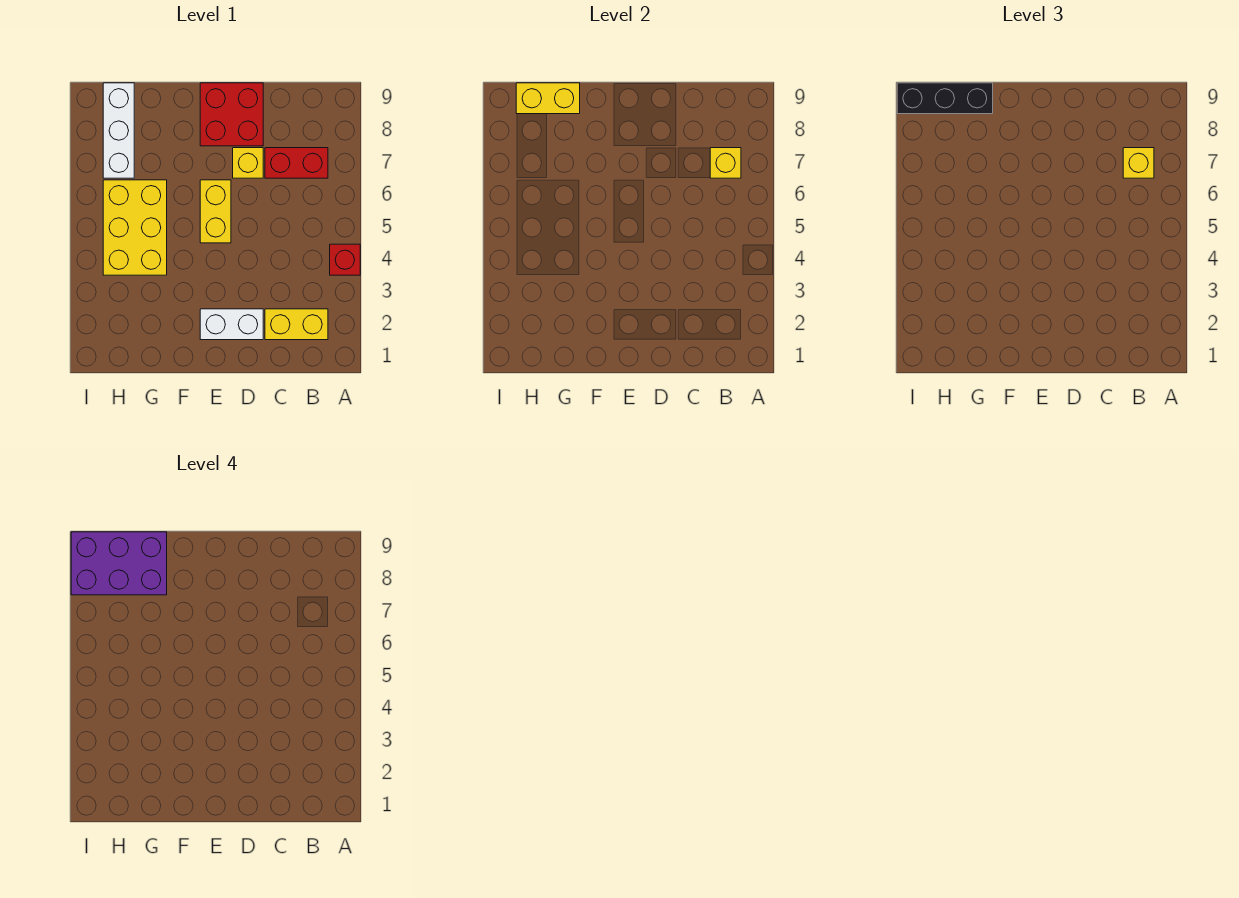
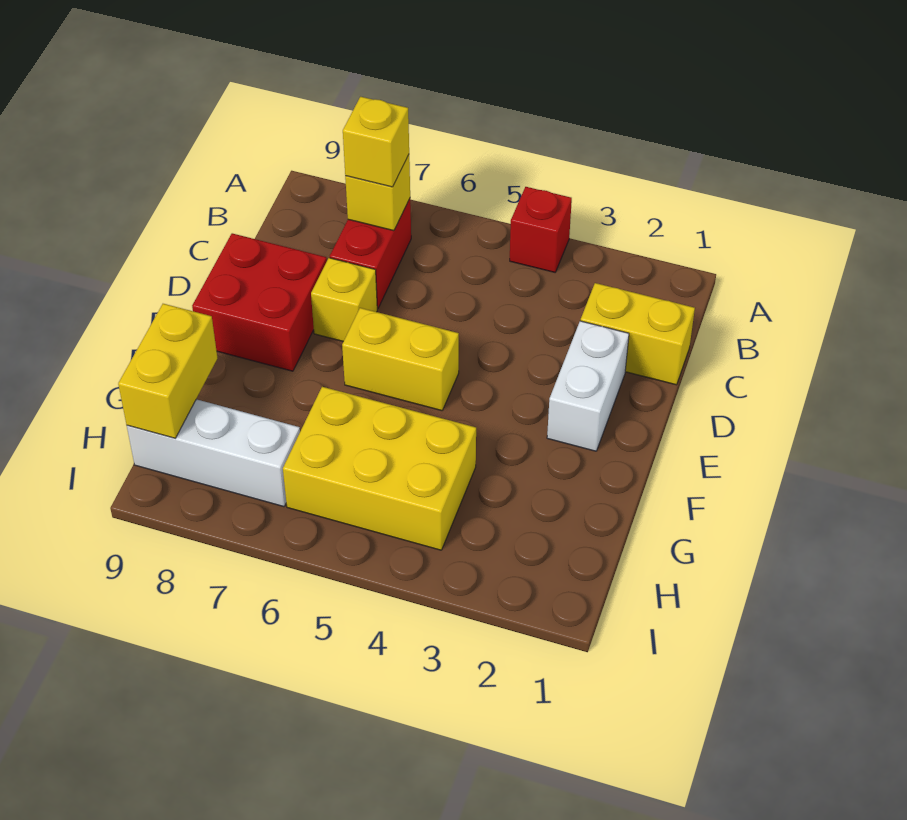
yellow 1x2 brick [265,309,328,340] -> yellow 1x2 brick turned to [581,283,695,385]
purple 2x3 brick [71,532,167,595] -> none
black 1x3 brick [897,83,993,114] -> none

